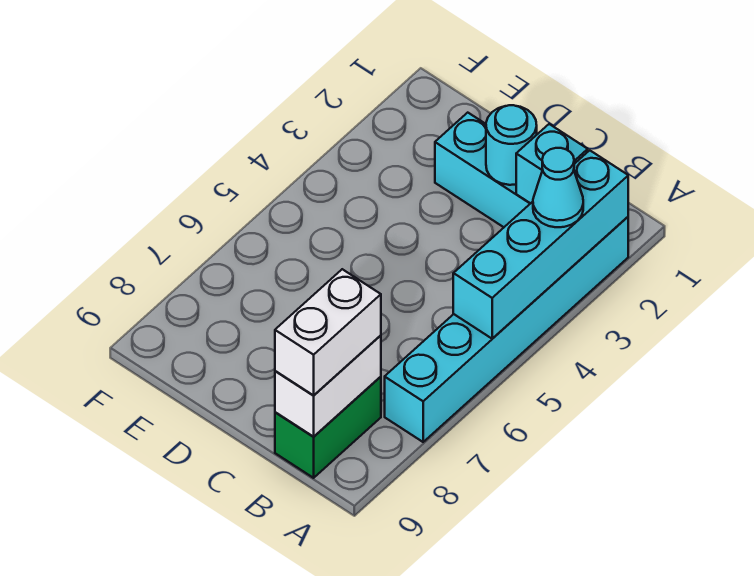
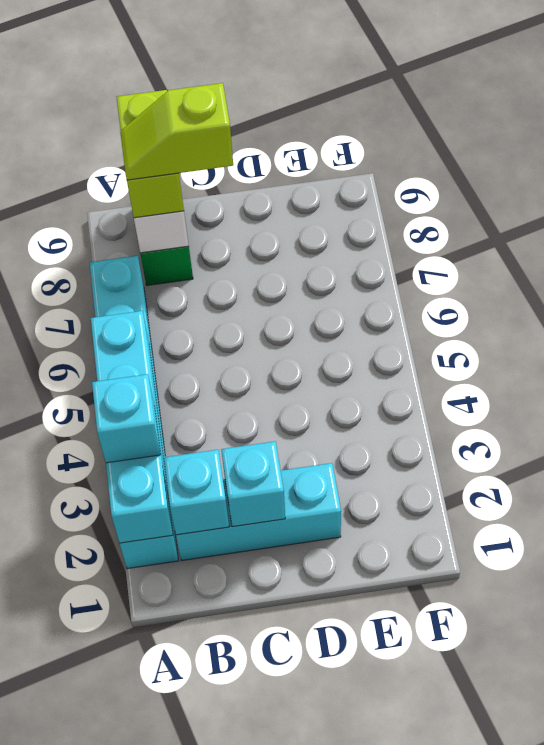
cyan 1x1 cone [533,148,583,227] -> cyan 1x1 brick [92,374,161,463]
white 1x2 brick [275,269,381,395] -> lime 1x2 brick [116,90,184,218]
none -> lime 1x2 slope [120,83,233,180]
cyan 1x1 round brick [486,105,537,185] -> cyan 1x1 brick [221,441,285,527]

